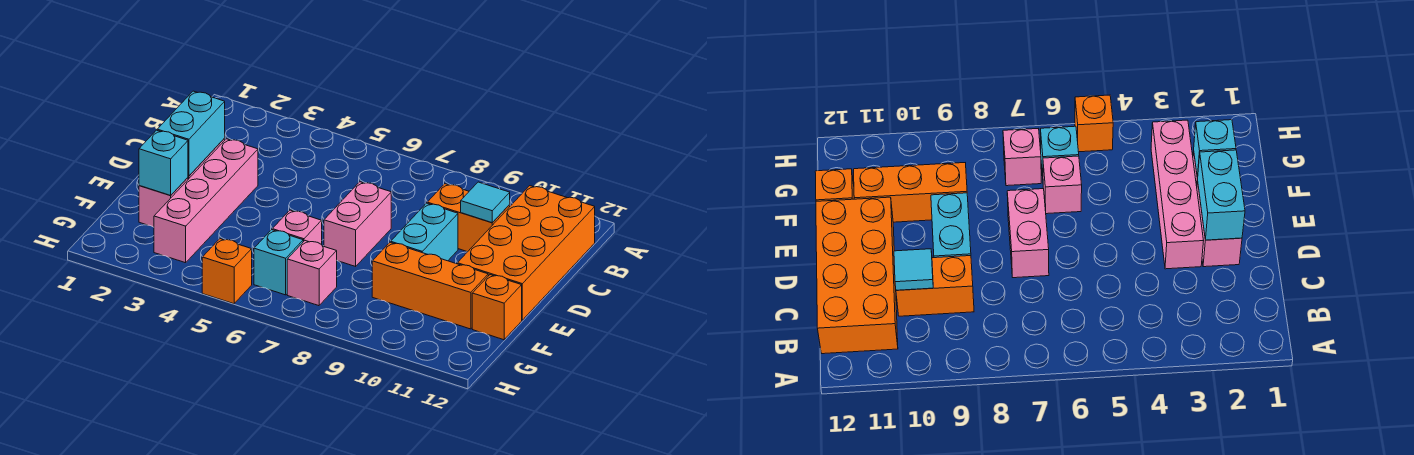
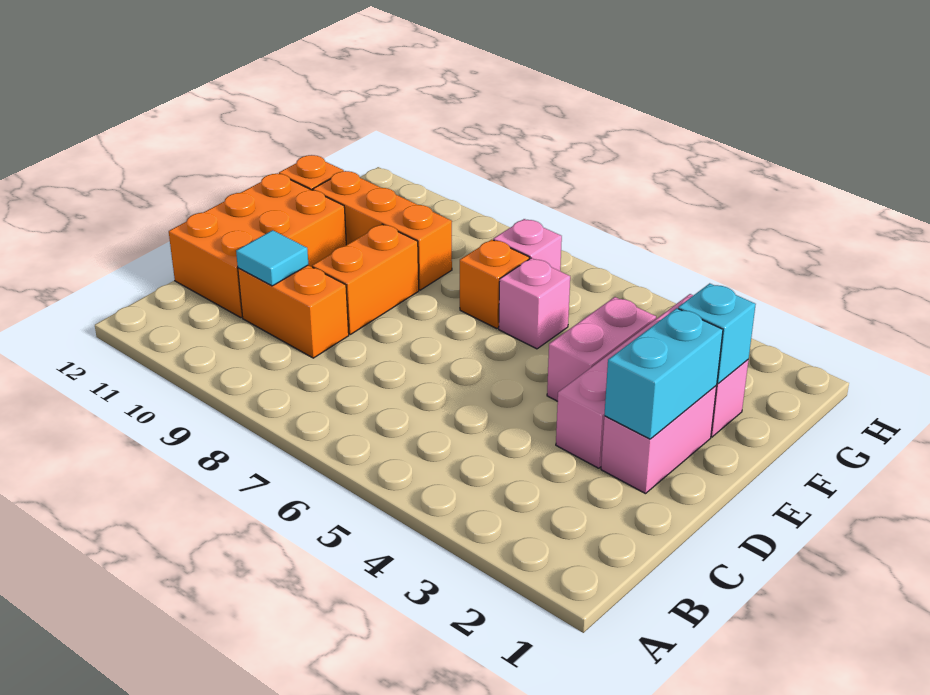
orange 2x4 brick [457,186,595,320] -> orange 2x3 brick [169,174,346,318]
pink 1x2 brick [324,182,391,266] -> pink 1x2 brick moved to [547,297,656,401]
cyan 1x2 brick [391,203,458,261] -> orange 1x2 brick [312,224,419,334]
cyan 1x1 brick [254,230,303,295] -> none
orange 1x1 brick [202,239,252,304] -> orange 1x1 brick moved to [460,240,529,329]

